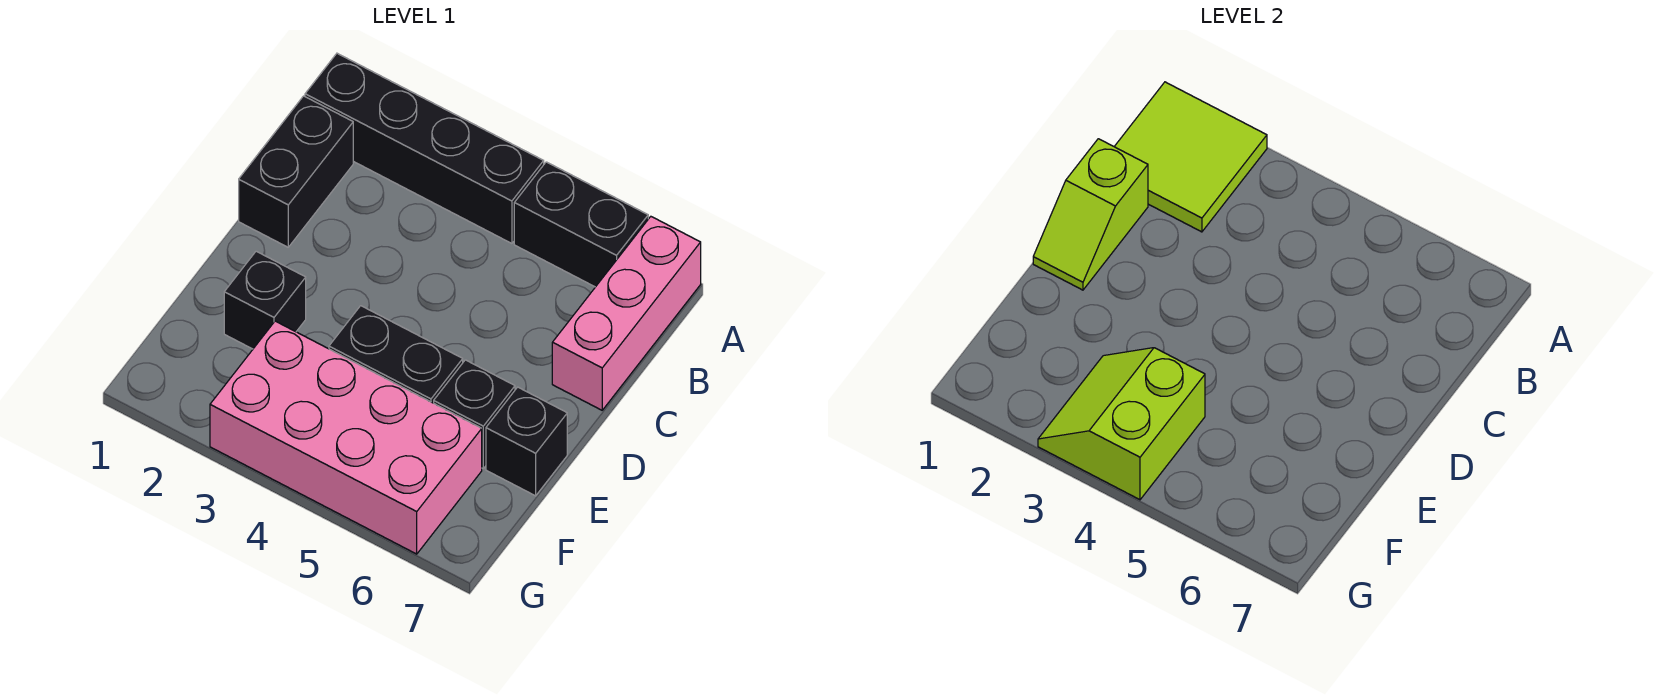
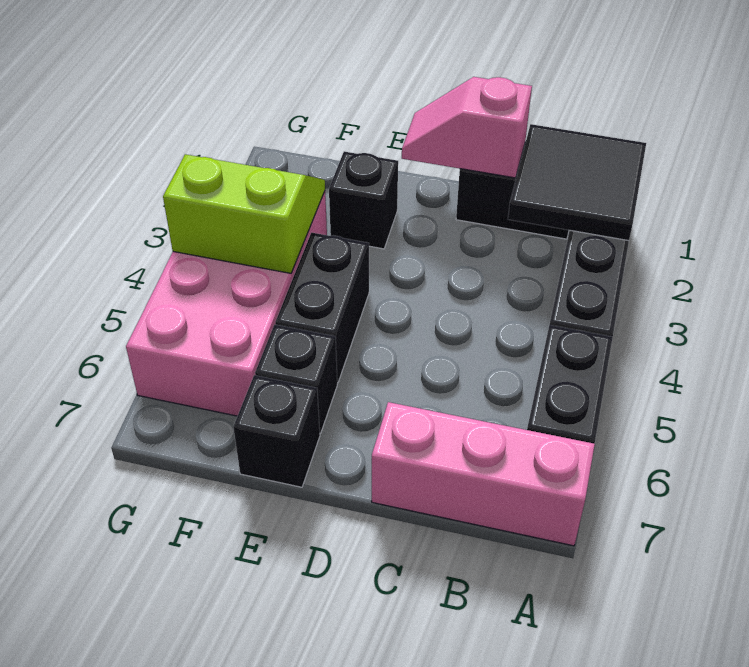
lime 2x2 tile [1114,82,1267,232] -> black 2x2 tile [508,124,646,241]
lime 1x2 slope [1033,139,1148,290] -> pink 1x2 slope [402,77,532,178]

